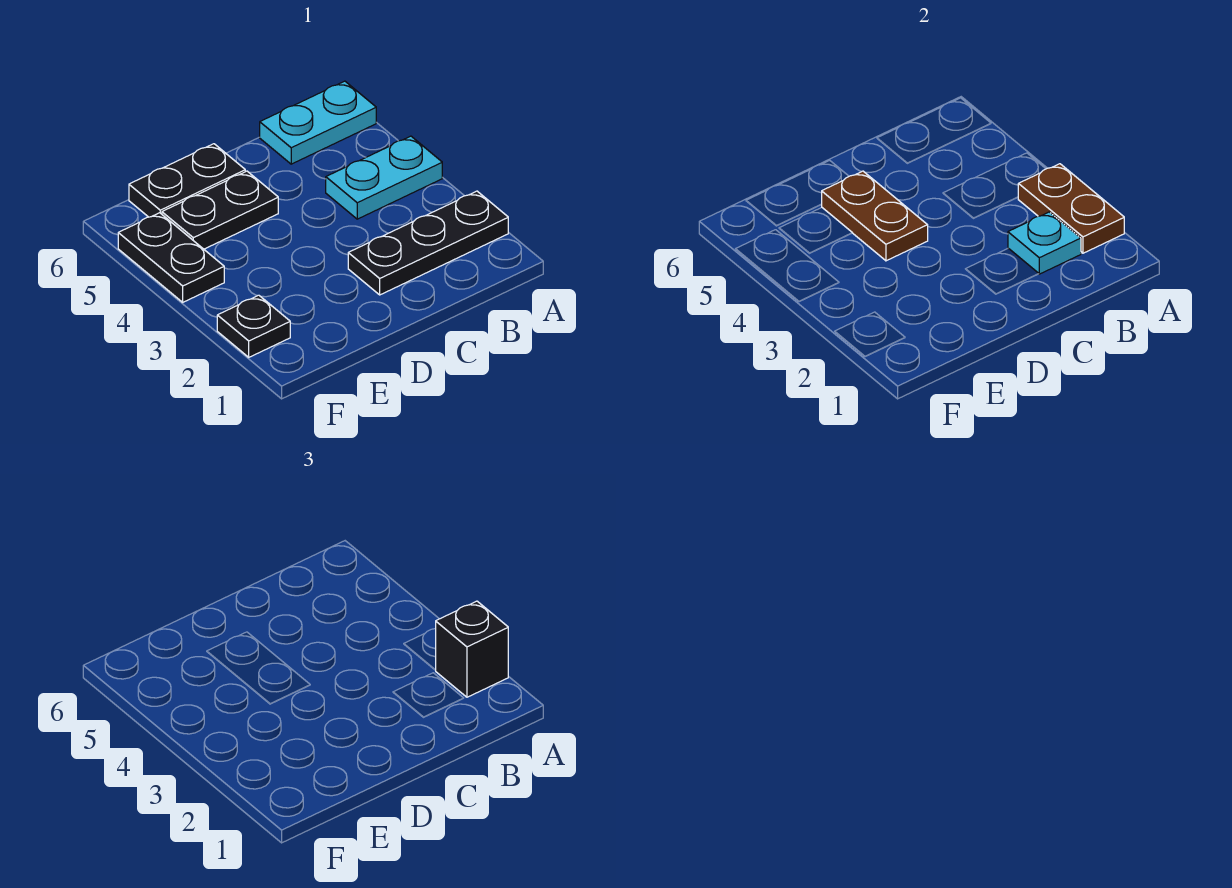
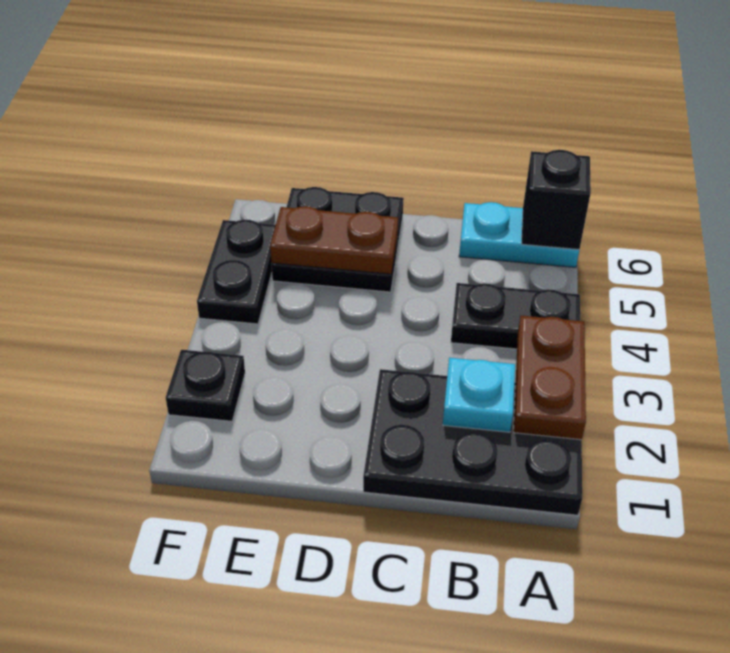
black 1x3 plate [348,191,508,295] -> black 2x3 plate [363,369,582,515]
black 1x1 brick [435,601,508,697] -> black 1x1 brick moved to [521,150,591,250]
cyan 1x2 plate [326,136,442,219] -> black 1x2 plate [451,283,580,349]
brown 1x2 plate [822,171,928,261] -> brown 1x2 plate turned to [270,206,398,274]

